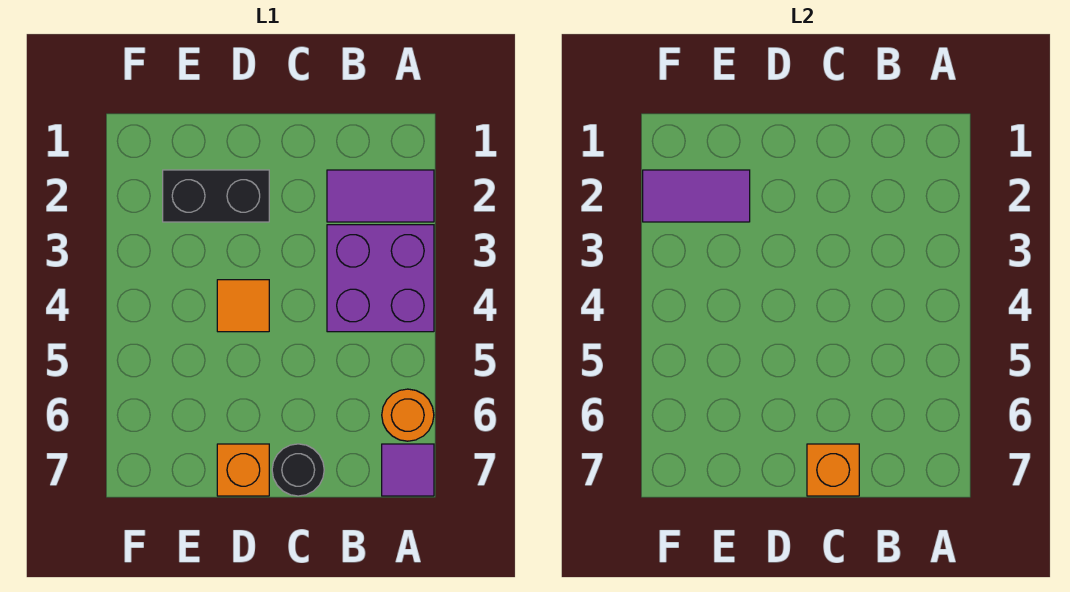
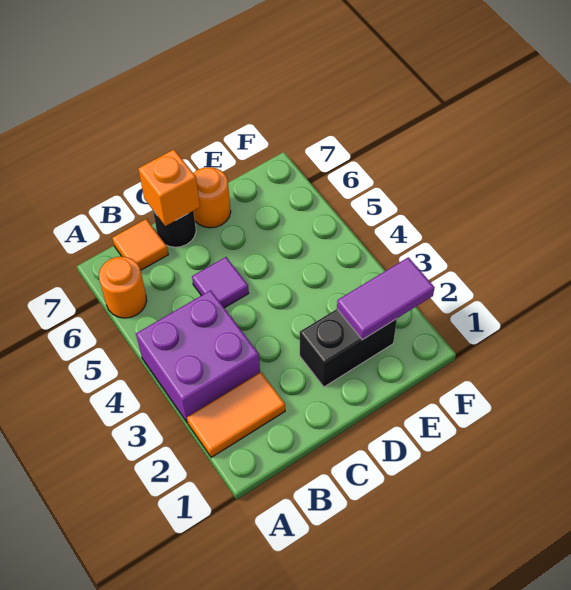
purple 1x2 tile [327,170,434,222] -> orange 1x2 tile [187,372,285,458]
purple 1x1 tile [382,444,434,496] -> purple 1x1 tile moved to [192,257,249,308]
orange 1x1 tile [217,280,269,332] -> orange 1x1 tile moved to [112,219,168,270]
orange 1x1 brick [217,444,269,496] -> orange 1x1 round brick [193,167,231,228]

